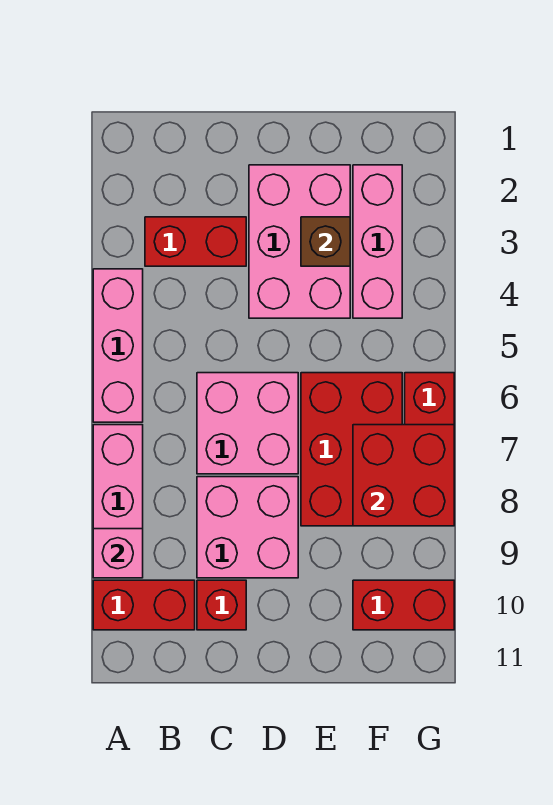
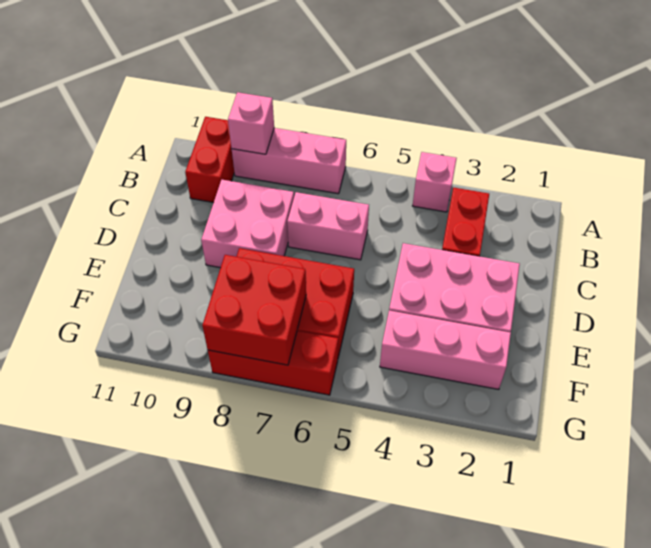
pink 1x3 brick [93,269,143,422] -> pink 1x1 brick [413,152,457,212]
pink 2x2 brick [197,373,298,474] -> pink 1x2 brick [287,192,369,260]
red 1x1 brick [197,580,246,630] -> none
brown 1x1 brick [301,217,350,266] -> none
red 1x2 brick [353,580,454,630] -> none

